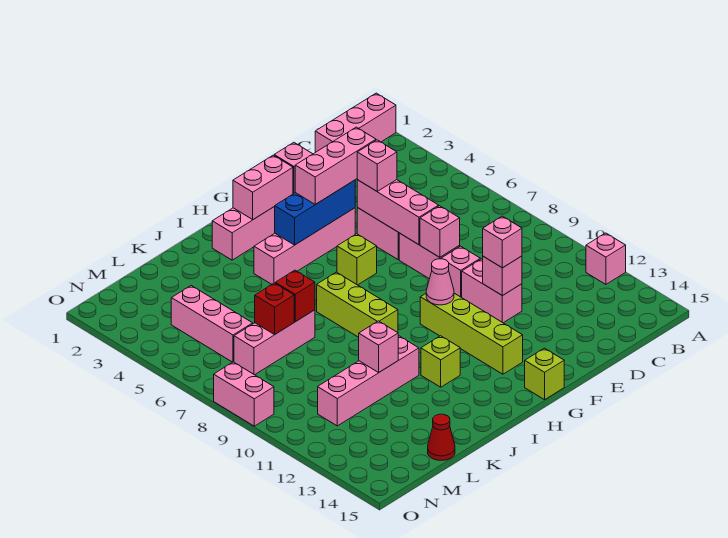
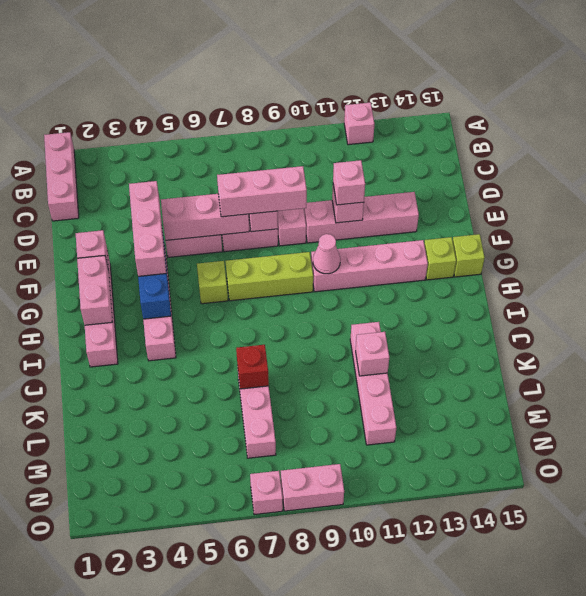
pink 1x1 brick [357,140,397,192] -> pink 1x1 brick moved to [250,471,283,515]
pink 1x2 brick [462,259,522,323] -> pink 1x4 brick [304,192,419,243]
lime 1x4 brick [420,293,523,374] -> pink 1x4 brick [311,240,428,292]
lime 1x3 brick [317,272,398,337] -> lime 1x3 brick moved to [225,252,313,301]
lime 1x1 brick [421,336,460,387] -> lime 1x1 brick moved to [424,237,456,280]
red 1x1 brick [255,283,294,335] -> none
red 1x1 cone [428,414,455,460] -> none
pink 1x3 brick [171,286,253,362] -> pink 1x3 brick moved to [217,166,307,217]

